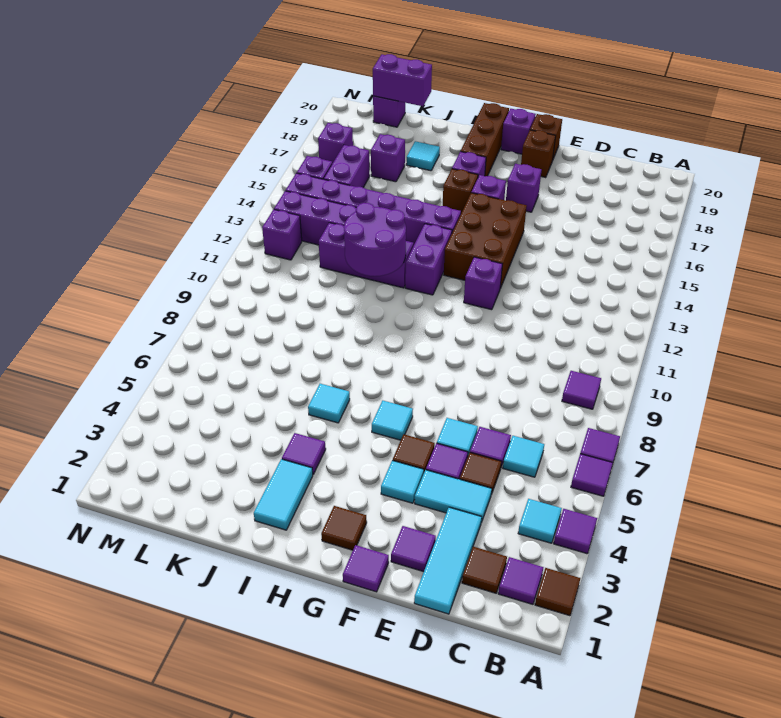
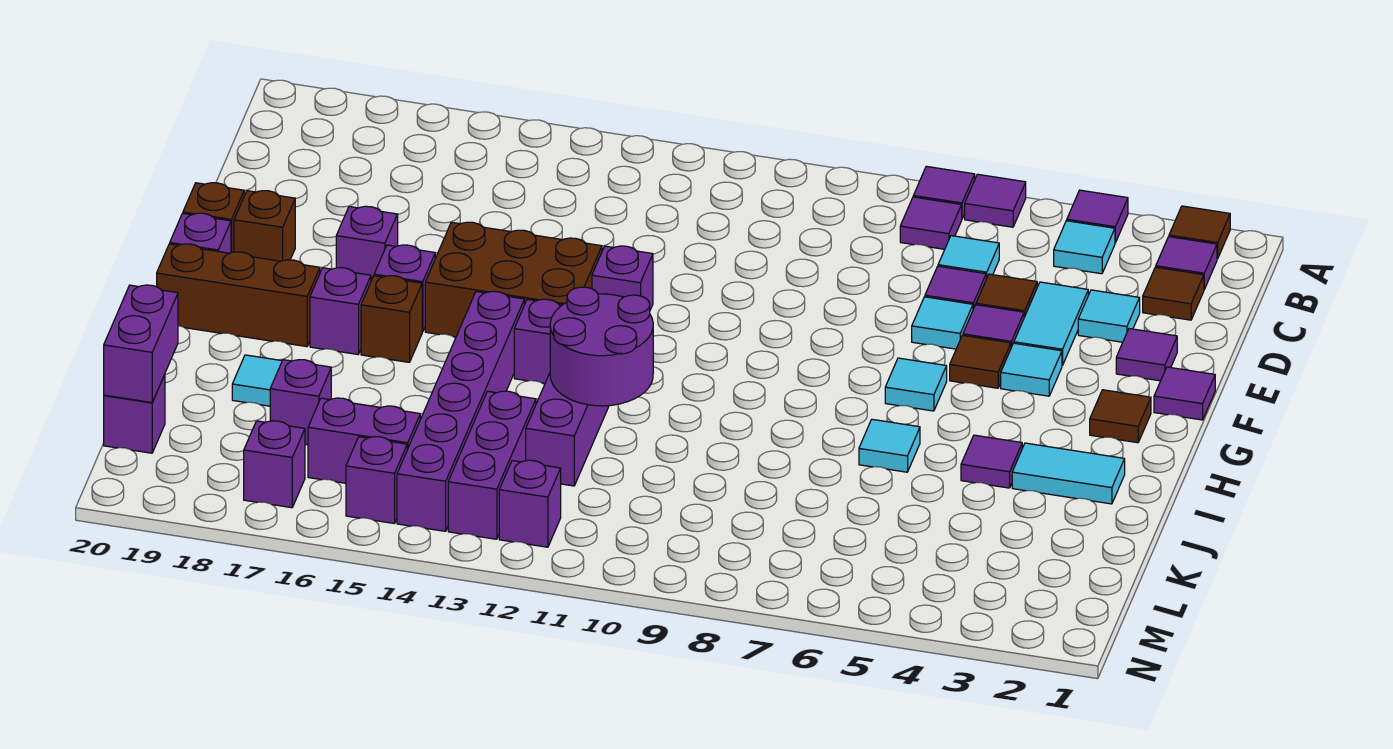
purple 1x1 tile [562,371,601,409] -> purple 1x1 tile moved to [900,197,962,249]
cyan 1x3 tile [414,507,482,614] -> cyan 1x1 tile [1078,290,1140,342]

